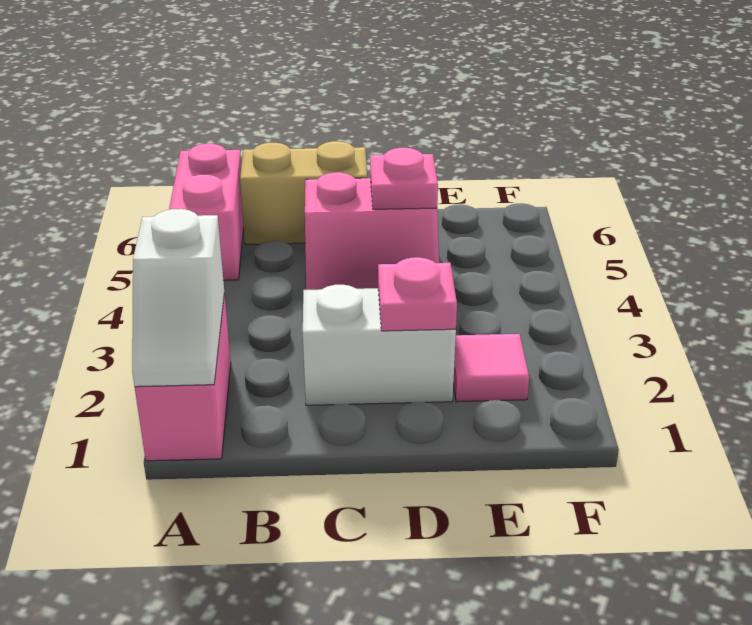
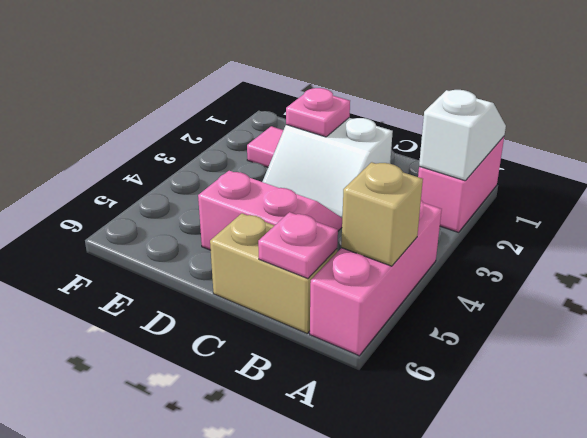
pink 1x2 brick [169,144,244,280] -> pink 1x3 brick [310,200,442,356]
none -> tan 1x1 brick [341,162,423,266]
pink 1x1 plate [370,148,438,209] -> pink 1x1 plate moved to [258,212,338,279]

